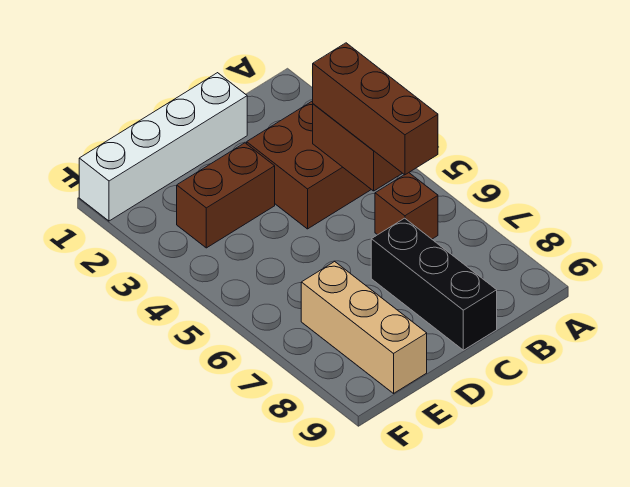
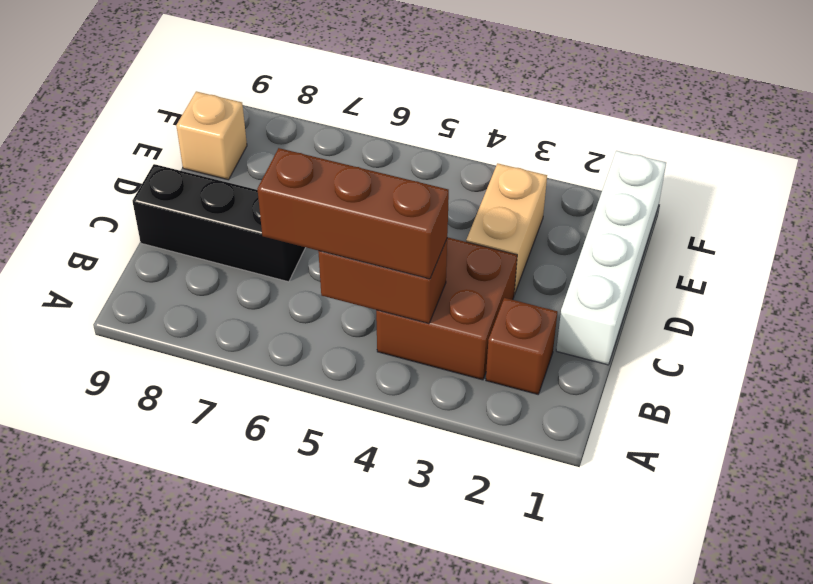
brown 1x1 brick [375,173,438,239] -> brown 1x1 brick moved to [486,298,557,394]
brown 1x2 brick [177,143,275,248] -> tan 1x2 brick [466,163,547,295]
tan 1x3 brick [301,262,427,393] -> tan 1x1 brick [176,91,247,180]

